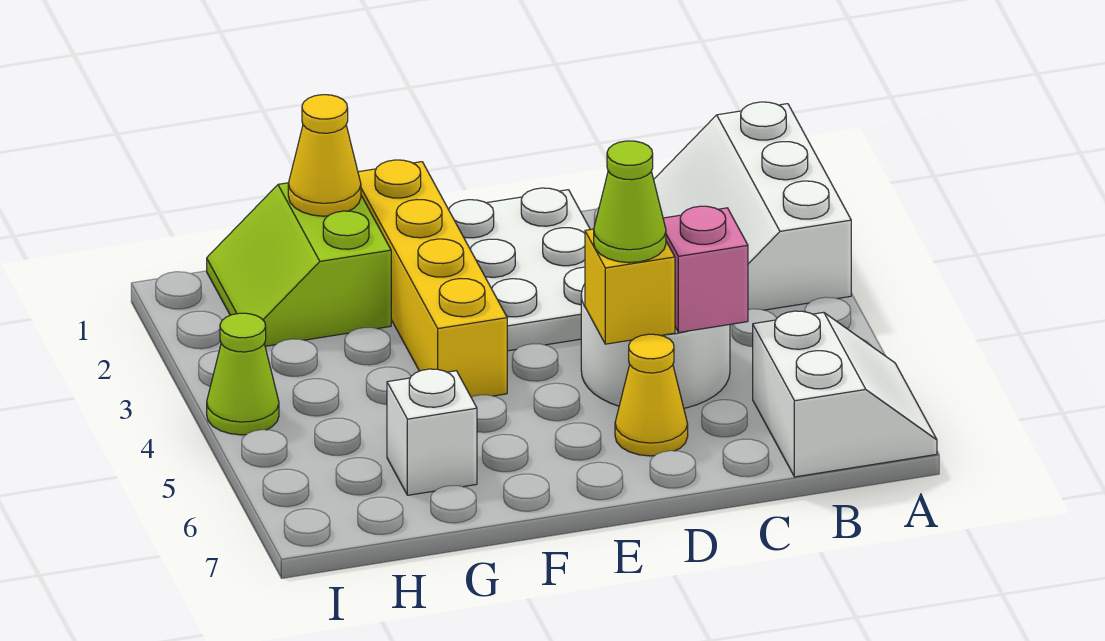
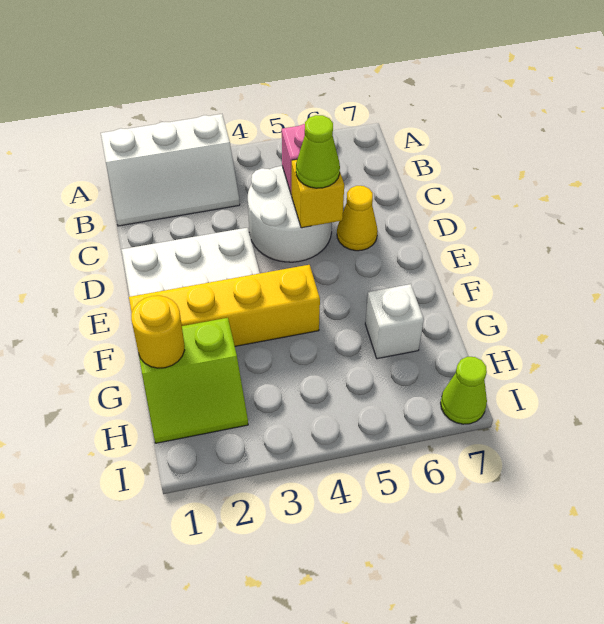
white 2x2 slope [753,311,937,477] -> none
yellow 1x1 cone [288,95,361,216] -> yellow 1x1 round brick [131,296,184,368]
lime 1x1 cone [207,313,279,435] -> lime 1x1 cone moved to [441,357,487,424]

